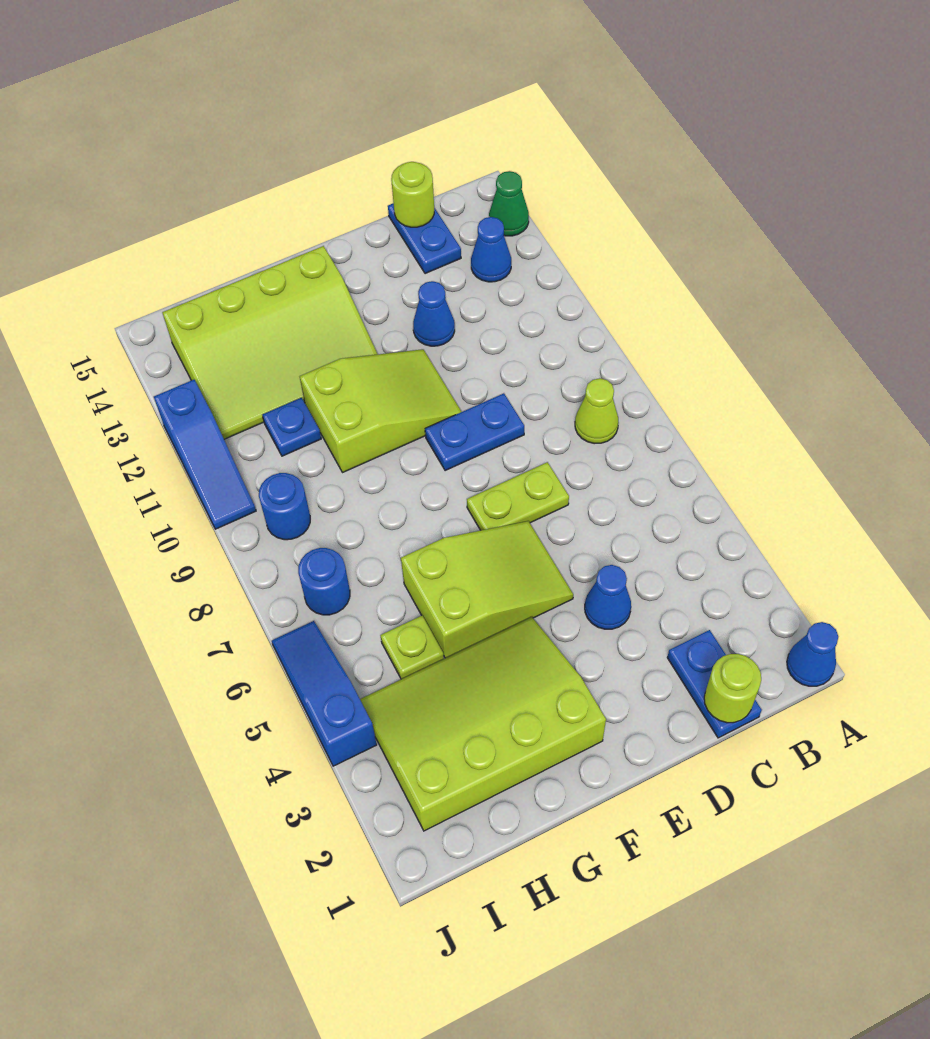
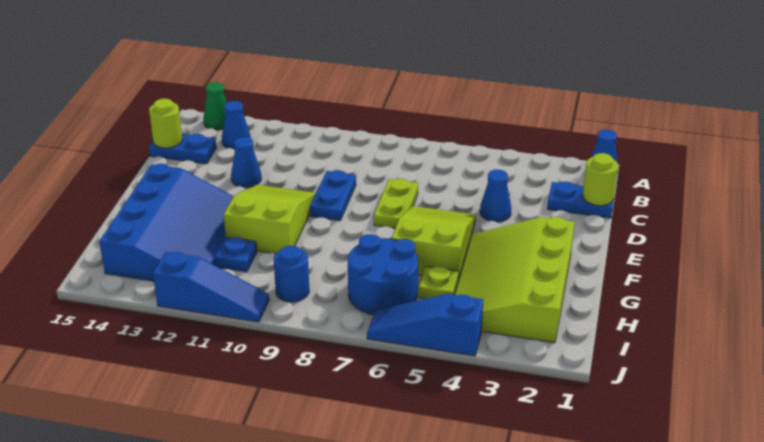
lime 1x1 cone [575,378,619,444] -> none
lime 3x4 slope [162,246,377,439] -> blue 3x4 slope [99,164,234,281]
blue 1x1 round brick [298,548,350,615] -> blue 2x2 round brick [348,234,418,315]

